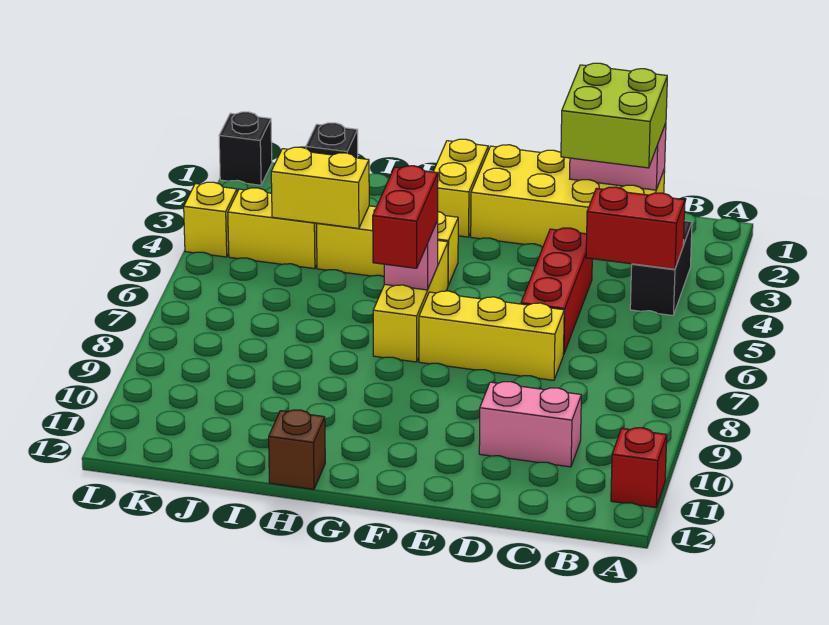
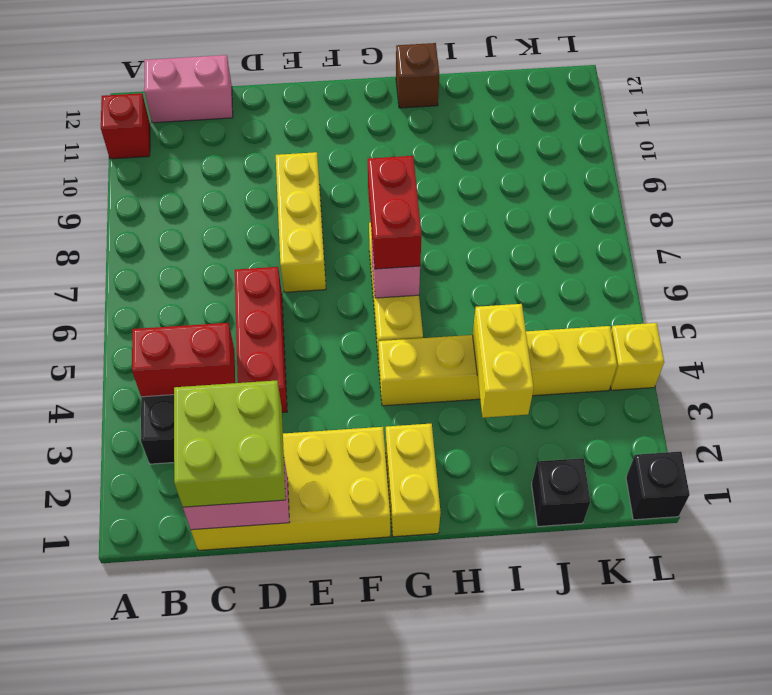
pink 1x2 brick [479,382,581,467] -> pink 1x2 brick moved to [144,55,233,123]
yellow 1x3 brick [419,291,564,380] -> yellow 1x3 brick turned to [276,152,326,292]
yellow 1x2 brick [271,147,369,228] -> yellow 1x2 brick turned to [473,304,534,418]

